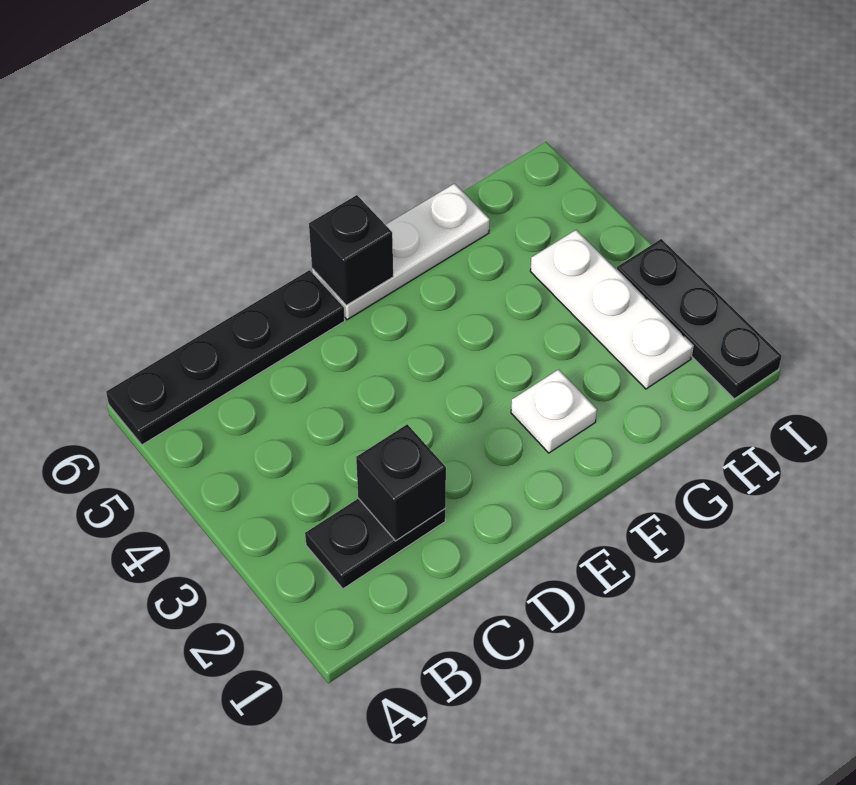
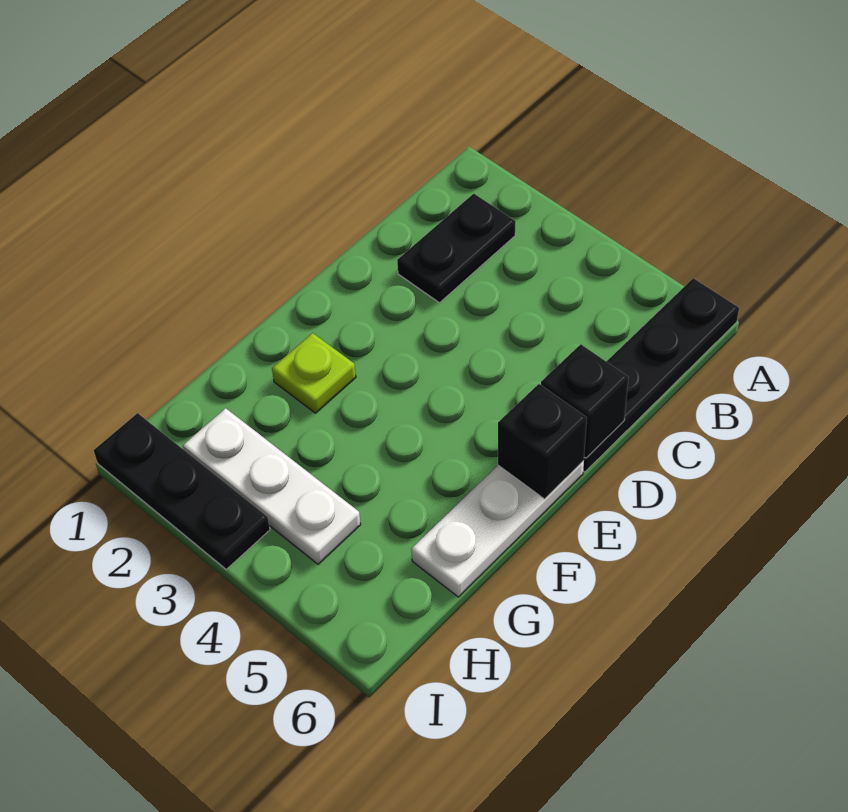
black 1x1 brick [356,424,446,541] -> black 1x1 brick moved to [541,344,629,458]
white 1x1 plate [511,369,597,453] -> lime 1x1 plate [272,333,356,413]

